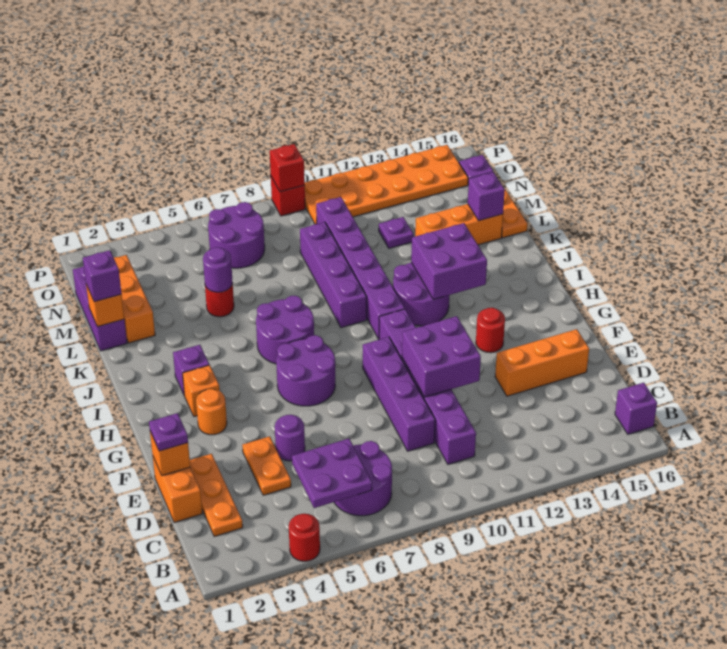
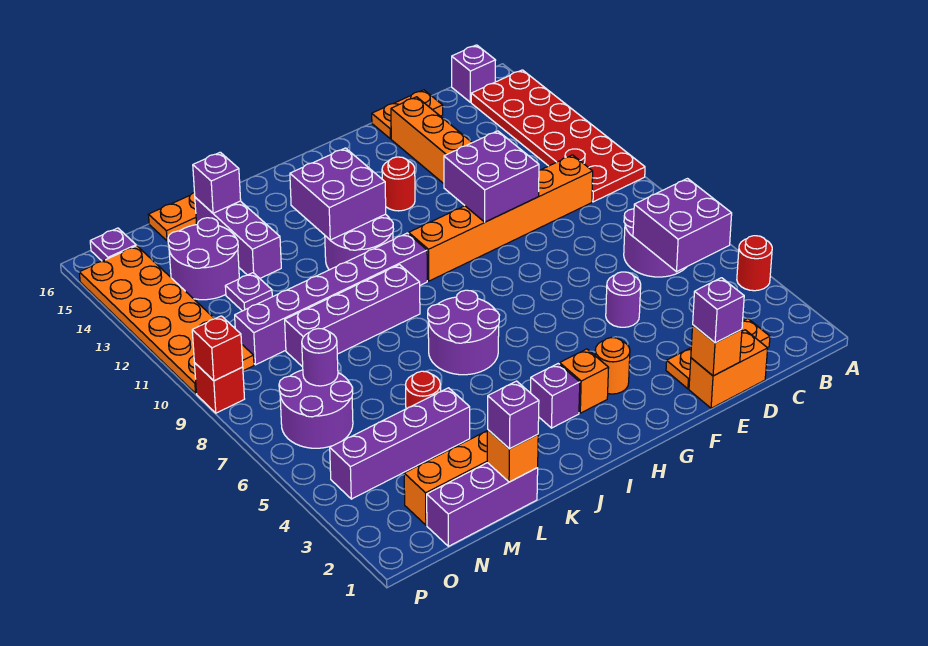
none -> red 2x6 plate [471,70,645,202]
purple 2x2 plate [292,439,372,508] -> purple 2x2 brick [633,179,732,272]
purple 1x6 brick [379,309,476,464] -> orange 1x6 brick [409,155,593,281]
orange 1x2 plate [242,436,291,495] -> orange 1x2 plate moved to [372,90,443,139]
purple 1x4 brick [363,337,435,451] -> purple 1x4 brick moved to [330,388,470,499]
purple 1x1 plate [149,413,188,451] -> purple 1x1 brick [693,278,744,343]
purple 2x2 round brick [276,335,335,406] -> purple 2x2 round brick moved to [168,218,239,300]
purple 1x1 round brick [203,247,233,292] -> purple 1x1 round brick moved to [302,328,338,386]
orange 1x3 brick [415,204,503,245] -> purple 1x3 brick [195,197,281,278]

